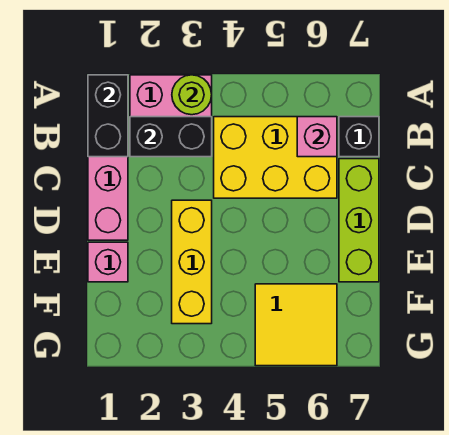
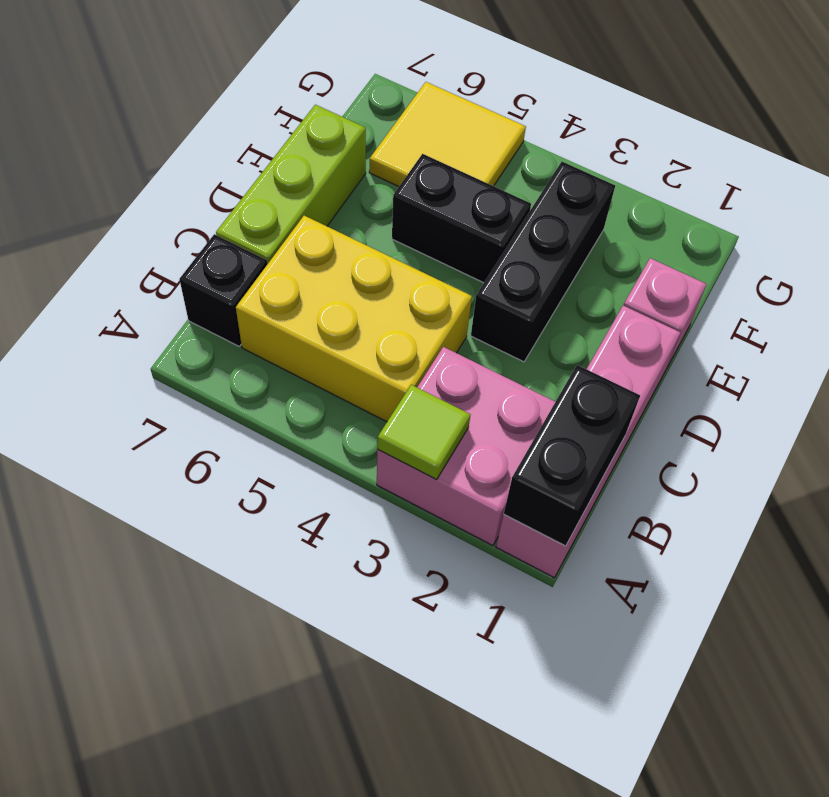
lime 1x1 round brick [172,75,212,115] -> lime 1x1 tile [377,385,471,480]
black 1x2 brick [130,117,212,157] -> black 1x2 brick moved to [392,154,531,283]
pink 1x1 brick [297,117,337,157] -> none
yellow 1x3 brick [172,200,212,324] -> black 1x3 brick [471,162,615,362]

